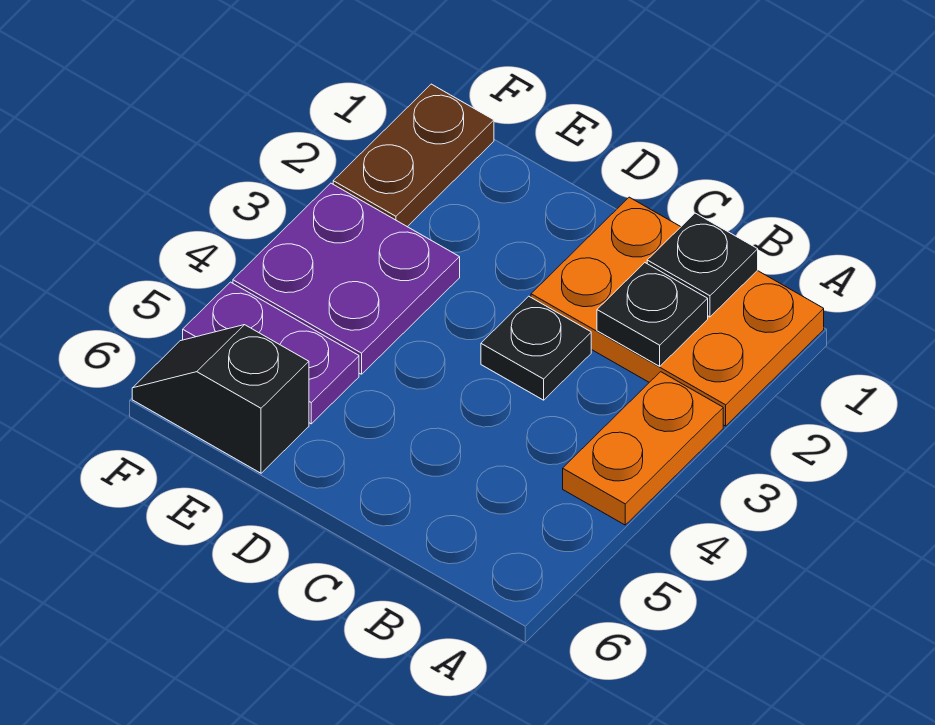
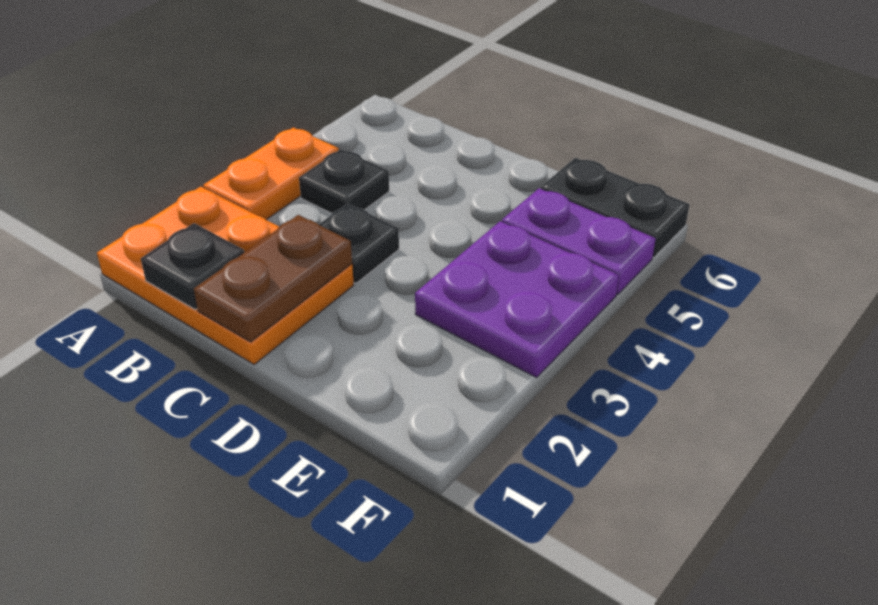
black 1x1 plate [597,263,708,366] -> black 1x1 plate moved to [299,149,389,213]
black 1x2 slope [132,325,309,473] -> black 1x2 plate [541,158,690,258]
brown 1x2 plate [333,84,494,227] -> brown 1x2 plate moved to [194,215,352,342]

